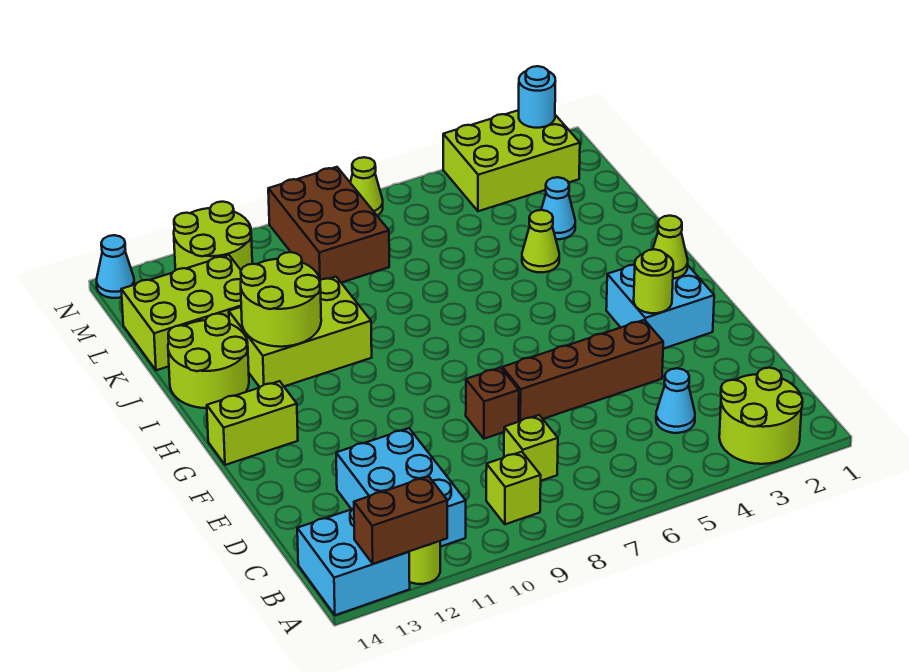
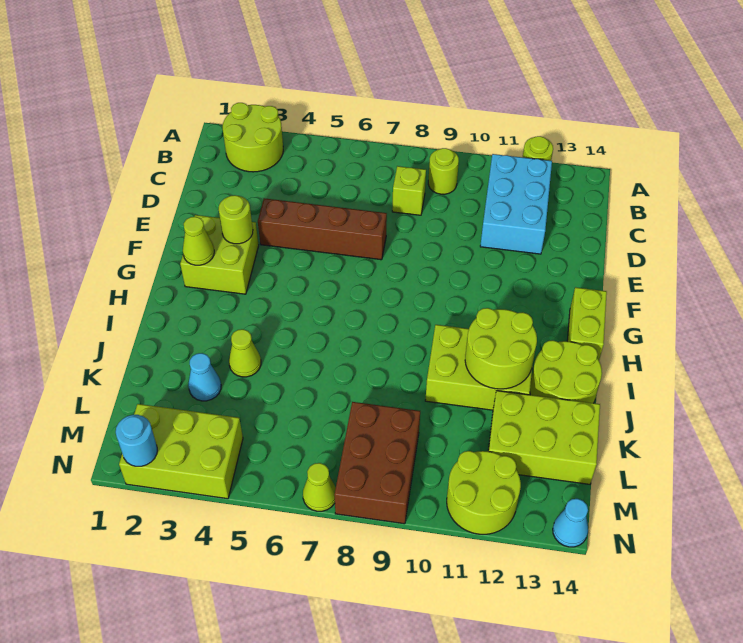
brown 1x2 brick [354,476,447,564] -> none
cyan 2x2 brick [297,508,410,615] -> none
lime 1x1 brick [486,452,541,524] -> lime 1x1 round brick [428,148,459,194]
cyan 1x1 cone [656,368,695,433] -> none
brown 1x1 brick [466,368,519,439] -> none
cyan 2x2 brick [606,265,714,349] -> lime 2x2 brick [180,215,259,294]
lime 1x2 brick [207,381,298,465] -> lime 1x2 brick turned to [567,287,607,360]

